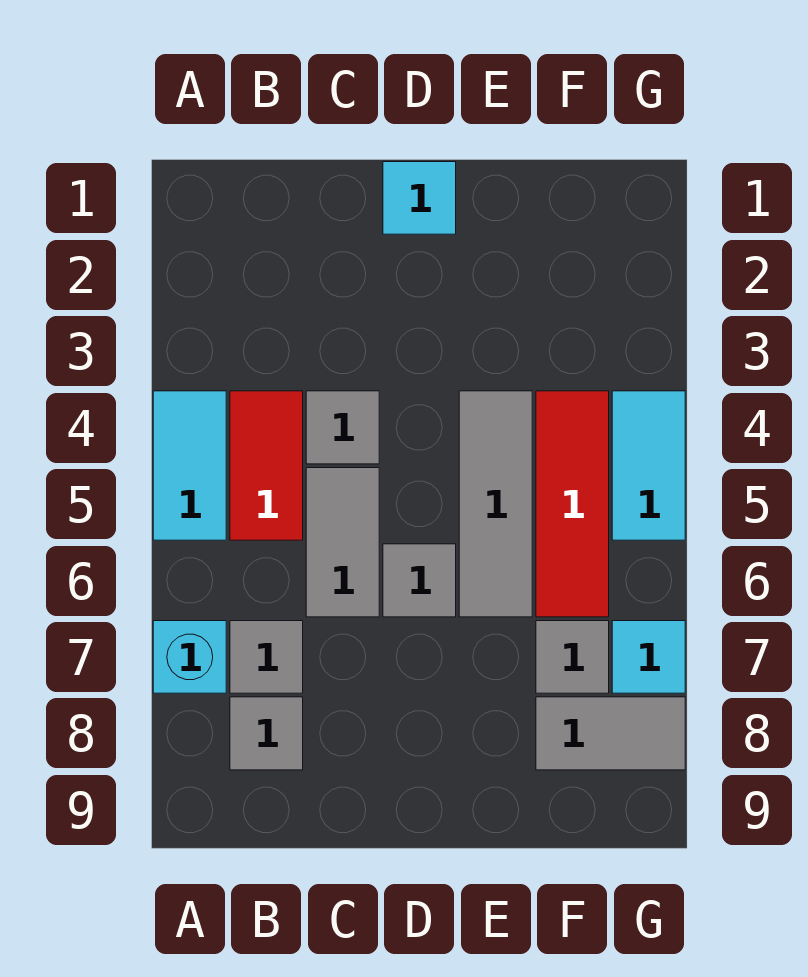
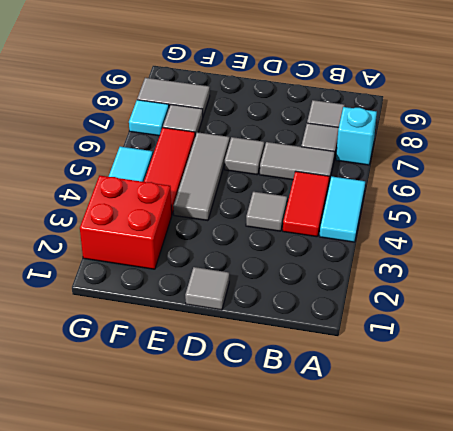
grey 1x2 tile [306,468,379,617] -> grey 1x2 tile turned to [260,142,335,182]
cyan 1x1 tile [383,162,456,234] -> grey 1x1 tile [185,267,229,310]
none -> red 2x2 brick [80,175,172,269]

